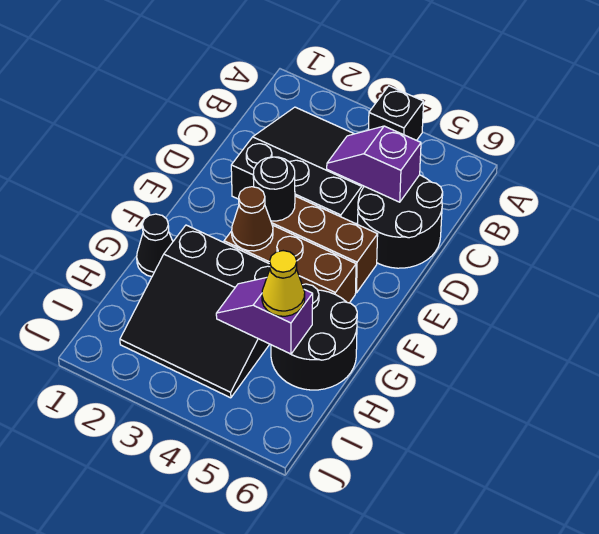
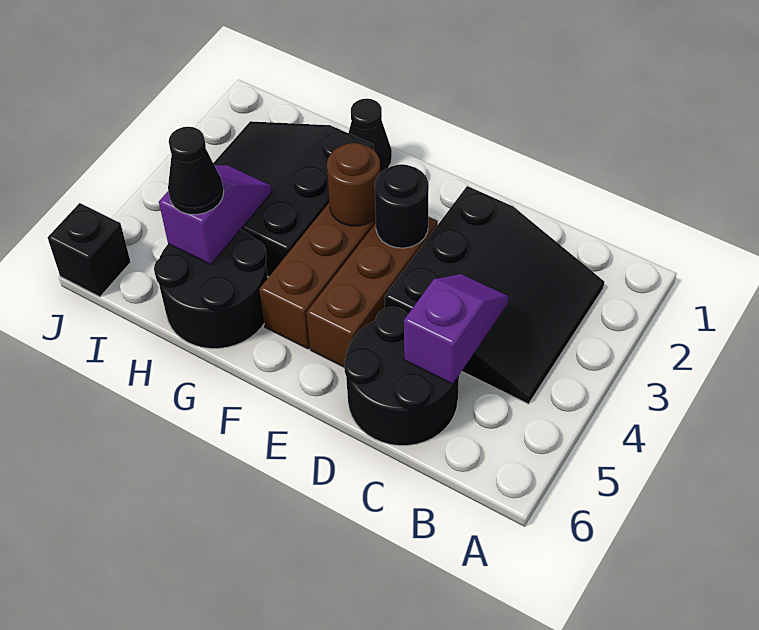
black 1x1 brick [368,86,424,140] -> black 1x1 brick moved to [48,203,131,297]
brown 1x1 cone [232,187,273,251] -> brown 1x1 round brick [327,143,380,226]
yellow 1x1 cone [262,251,305,316] -> black 1x1 cone [168,127,224,215]

